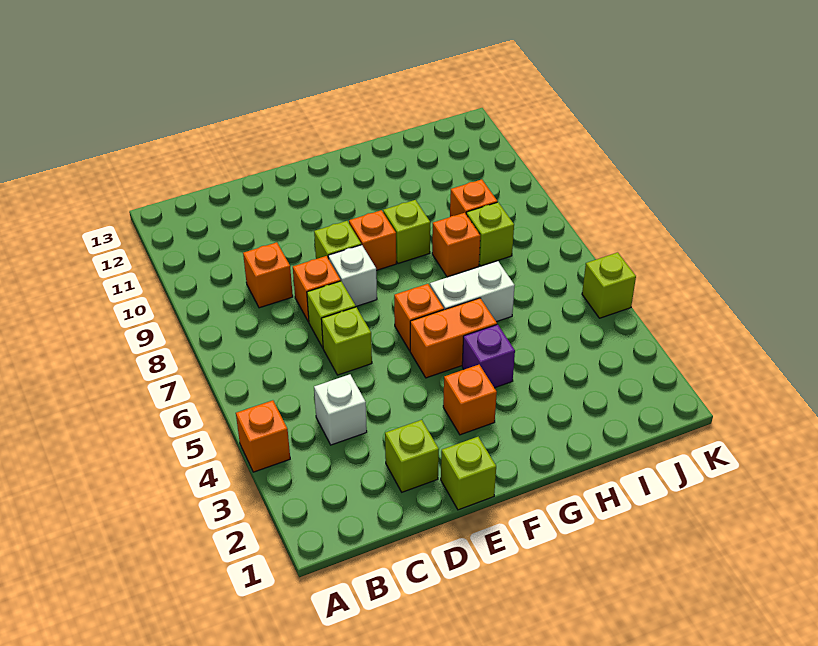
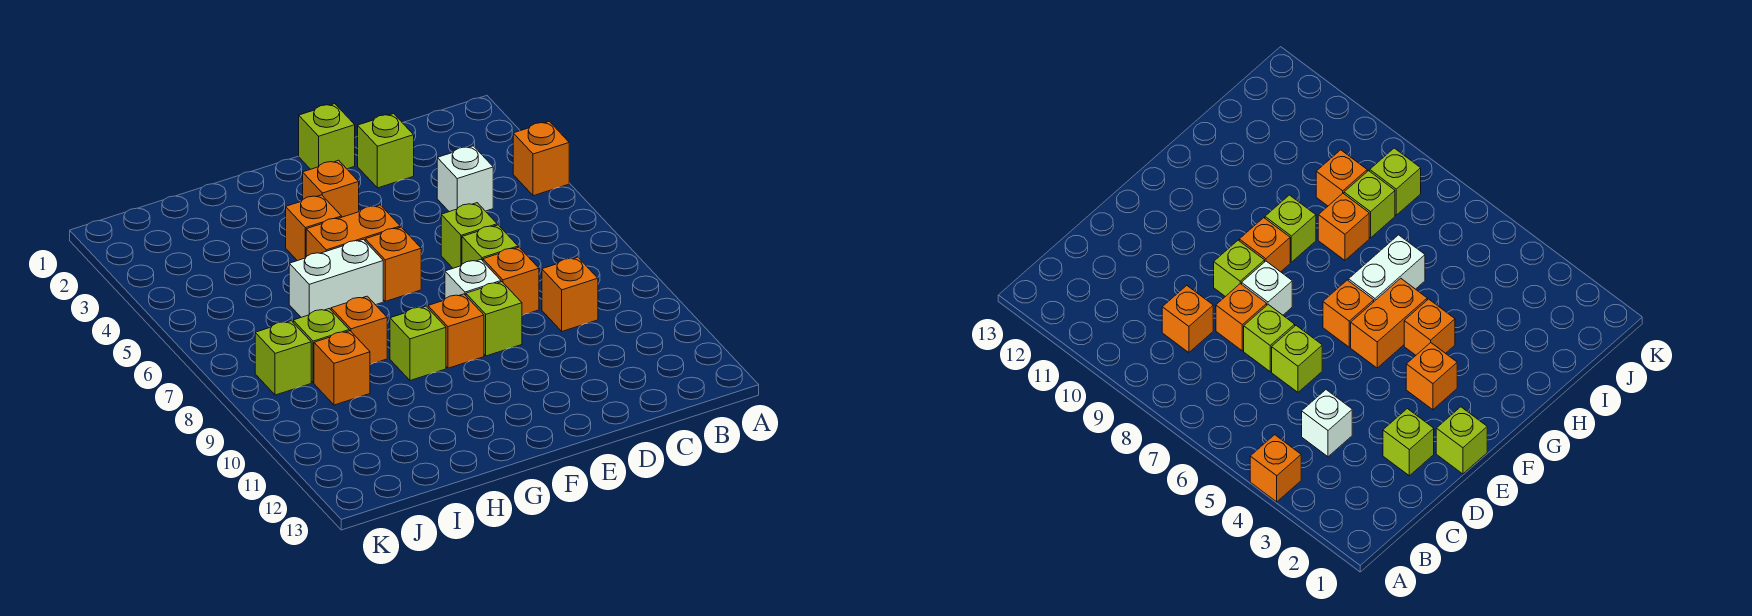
purple 1x1 brick [462,324,515,388] -> orange 1x1 brick [286,195,342,261]
lime 1x1 brick [582,252,636,318] -> lime 1x1 brick moved to [255,321,311,395]

